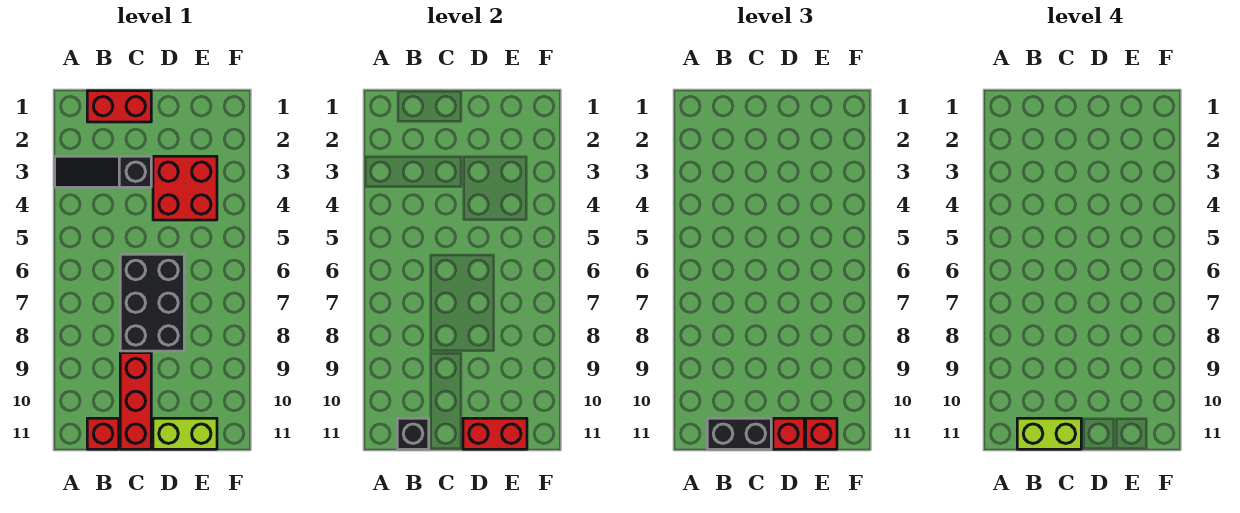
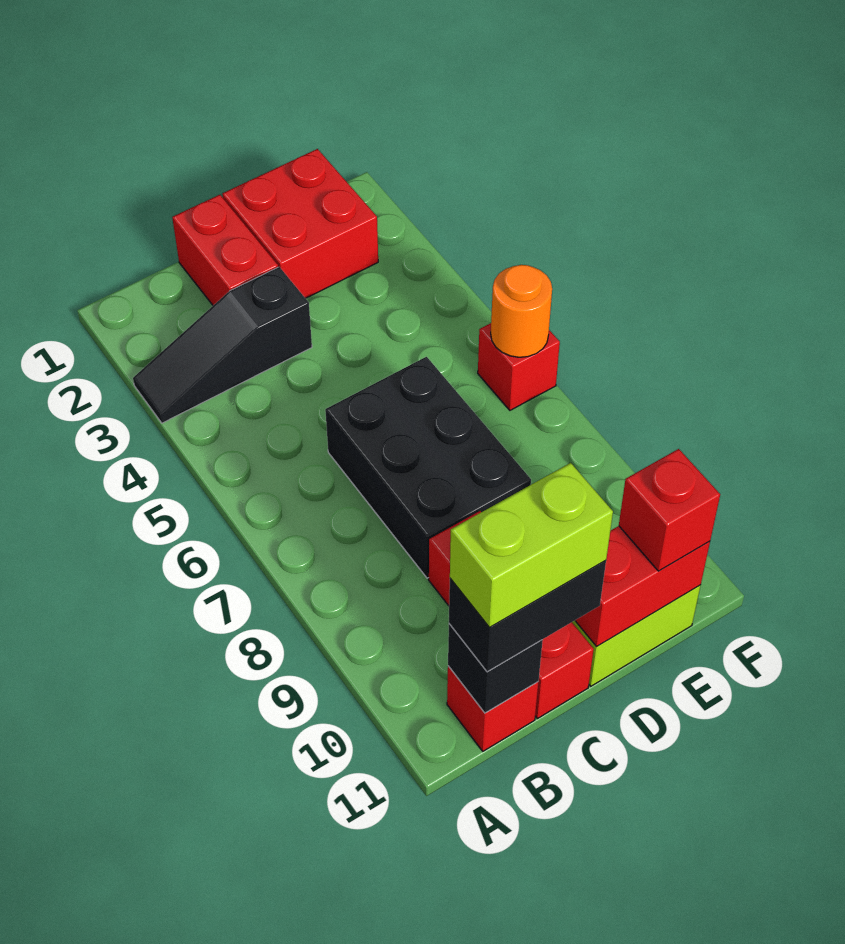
red 1x2 brick [87,91,151,122] -> red 1x2 brick turned to [172,195,278,305]
red 2x2 brick [153,156,217,220] -> red 2x2 brick moved to [222,149,378,298]
red 1x1 brick [773,418,804,449] -> red 1x1 brick moved to [478,323,560,410]
none -> orange 1x1 round brick [491,265,552,357]

